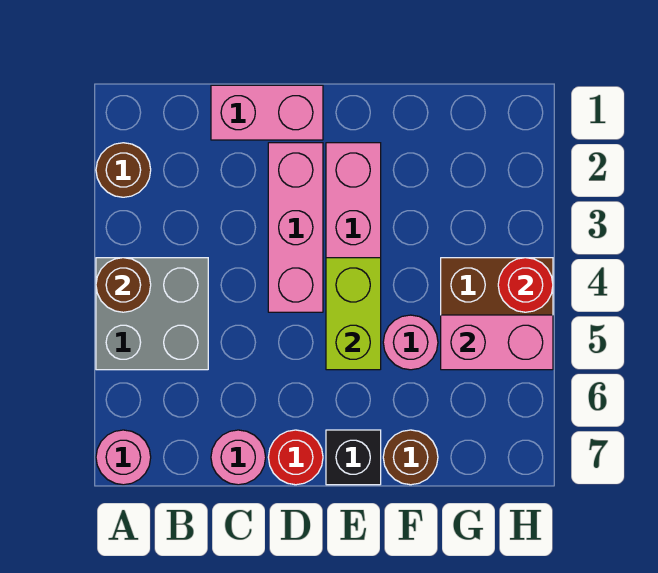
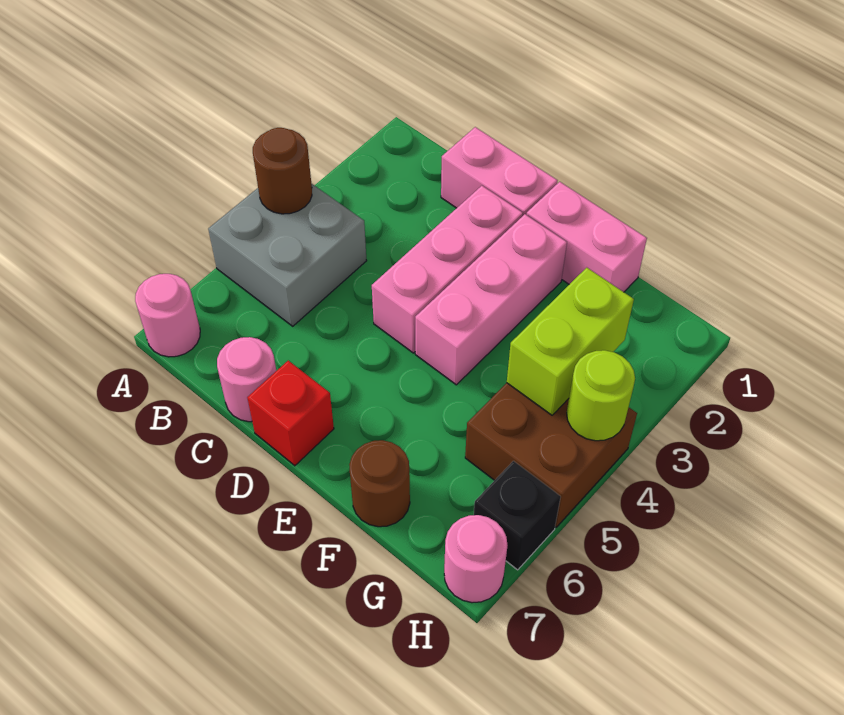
brown 1x1 round brick [96,143,151,197] -> none
red 1x1 round brick [268,430,323,485] -> red 1x1 brick [247,361,334,466]
lime 1x2 brick [326,258,381,370] -> lime 1x2 brick moved to [507,268,634,415]
black 1x1 brick [326,430,381,485] -> black 1x1 brick moved to [474,461,561,570]
pink 1x1 round brick [383,315,438,370] -> pink 1x1 round brick moved to [444,515,508,603]
pink 1x2 brick [441,315,553,370] -> pink 1x2 brick moved to [526,182,647,292]
red 1x1 round brick [498,258,553,312] -> lime 1x1 round brick [567,350,635,441]

